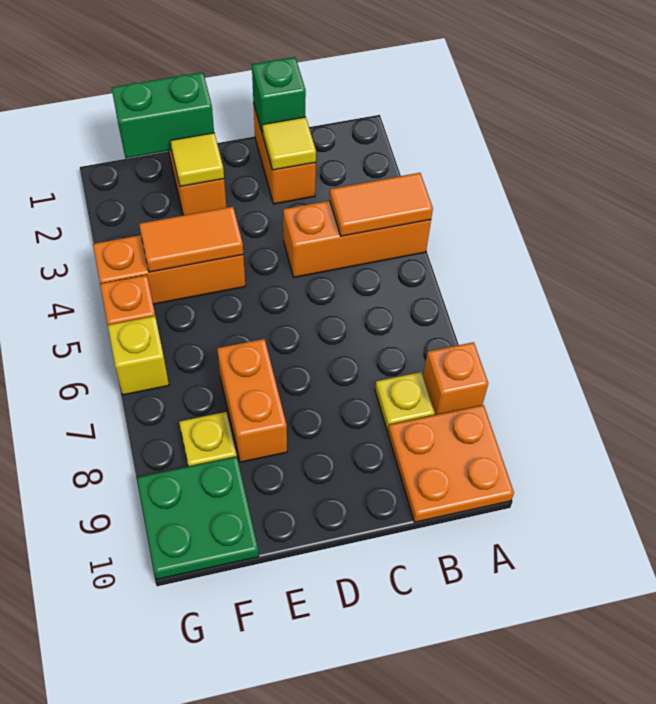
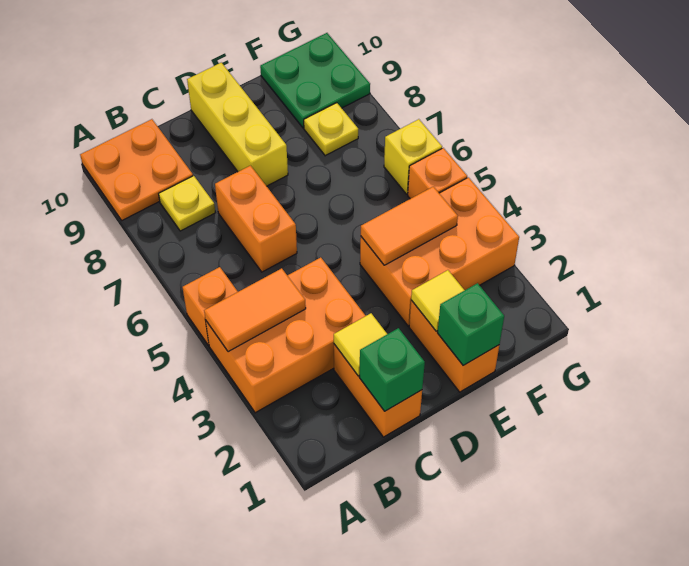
orange 1x3 brick [283,201,431,277] -> orange 2x3 brick [206,257,366,413]
orange 1x1 brick [423,342,488,415] -> orange 1x1 brick moved to [182,267,238,345]
none -> yellow 1x3 brick [187,62,288,186]
green 1x2 brick [112,72,214,158] -> green 1x1 brick [438,283,504,365]
orange 1x3 brick [93,235,245,304] -> orange 2x3 brick [360,177,519,326]
orange 1x2 brick [217,339,287,462] -> orange 1x2 brick moved to [215,166,297,272]

